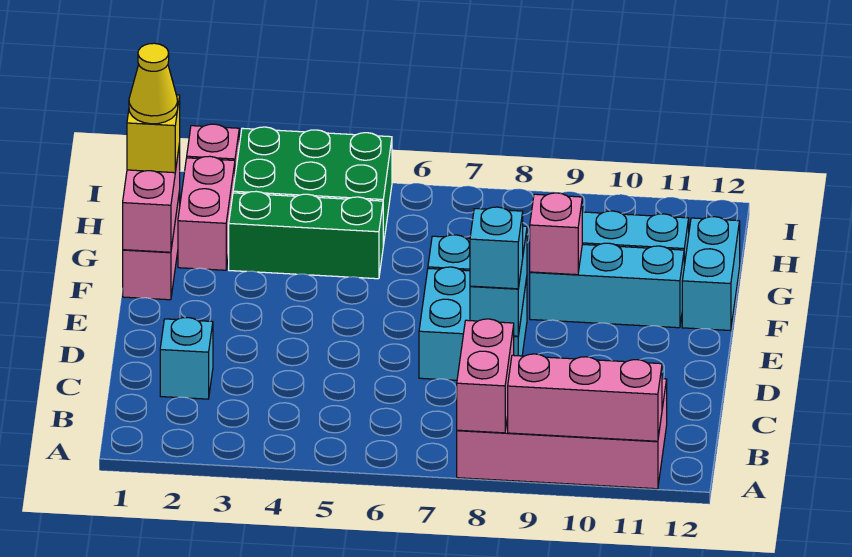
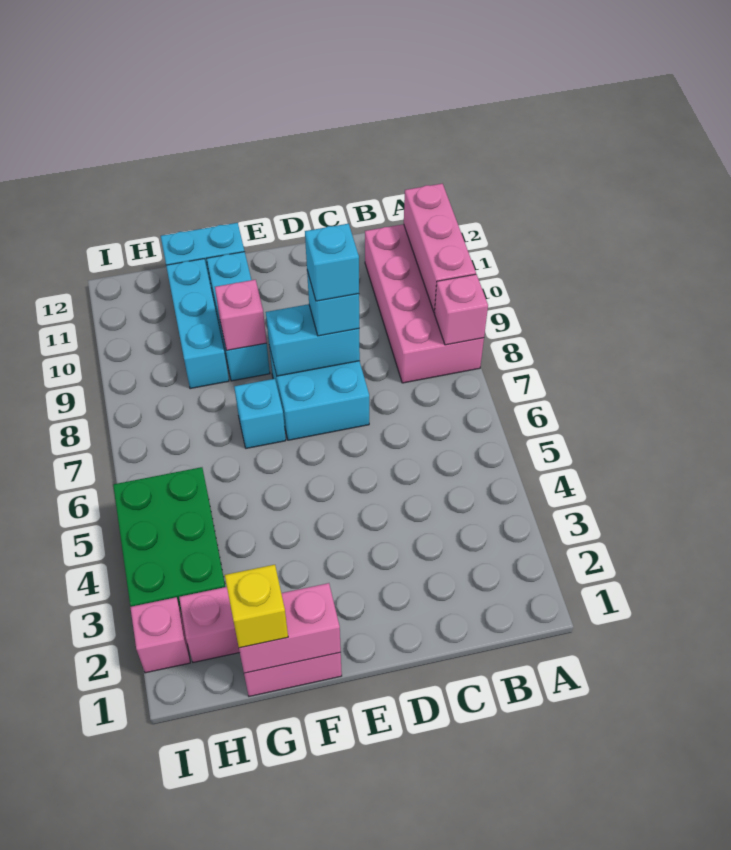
pink 1x2 brick [457,319,514,433] -> pink 1x1 brick [434,274,488,345]
cyan 1x1 brick [160,318,213,399] -> cyan 1x1 brick moved to [305,224,359,301]
yellow 1x1 cone [129,43,178,124] -> none
green 1x3 brick [229,191,383,279] -> none

